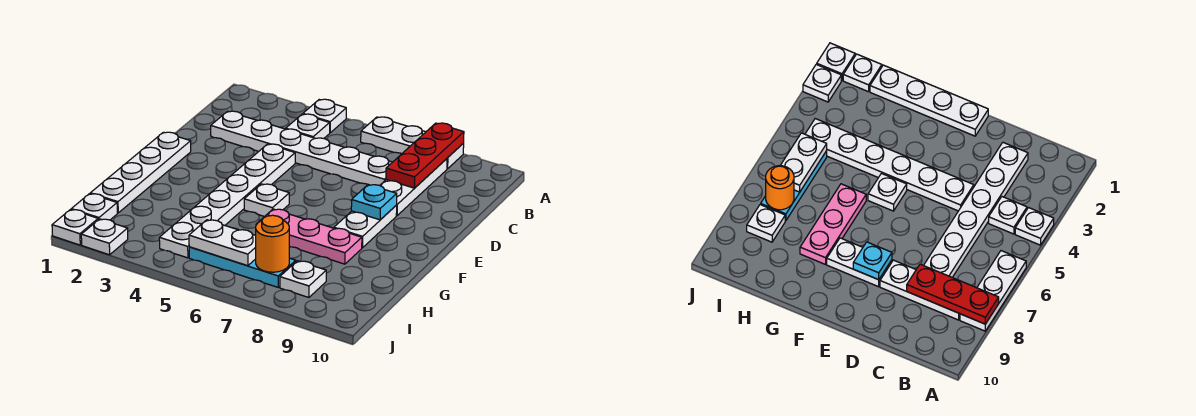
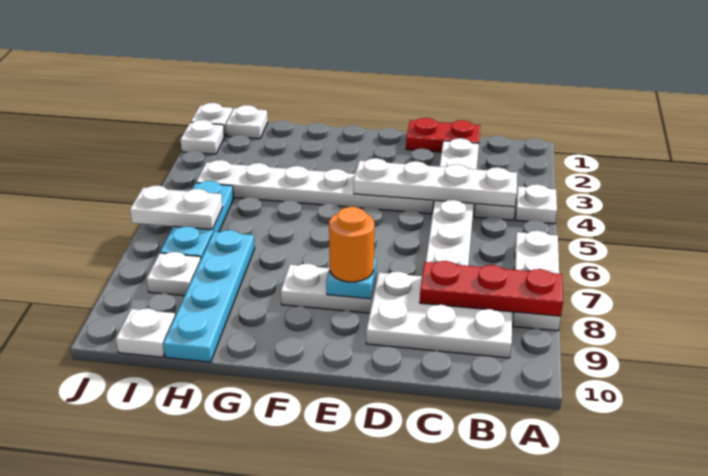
white 1x3 plate [380,159,447,216] -> white 2x3 plate [366,272,512,358]
none -> red 1x2 plate [406,118,480,152]
white 1x4 plate [90,132,191,213] -> white 1x4 plate moved to [354,158,517,207]
white 1x1 plate [244,184,289,217] -> white 1x1 plate moved to [116,308,175,357]
pink 1x3 plate [256,209,362,264] -> none
none -> cyan 1x4 plate [163,230,255,362]
white 1x2 plate [189,220,256,266] -> white 1x2 plate turned to [130,186,223,230]
orange 1x1 round brick [256,215,289,272] -> orange 1x1 round brick moved to [329,207,374,282]

